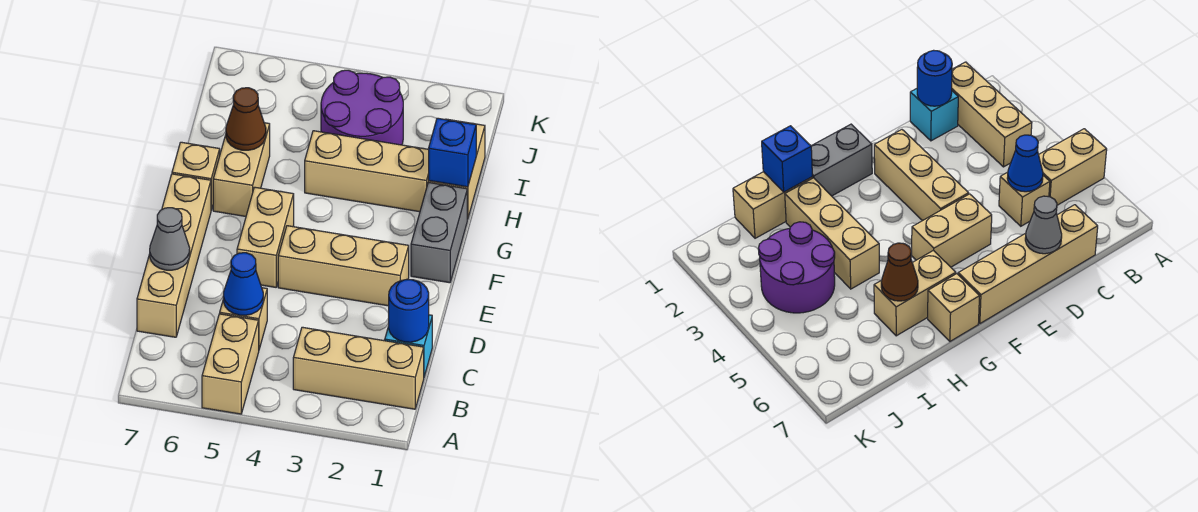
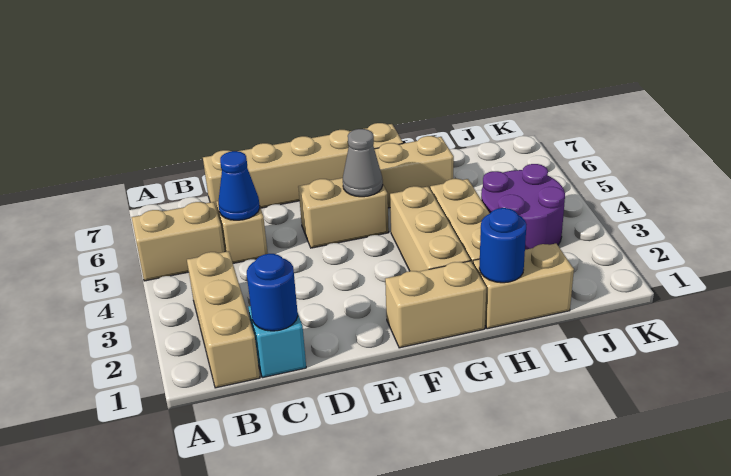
grey 1x1 cone [150,208,190,270] -> grey 1x1 cone moved to [343,129,383,197]
tan 1x3 brick [278,226,409,306] -> tan 1x3 brick moved to [390,186,470,272]
grey 1x2 brick [411,182,467,283] -> tan 1x2 brick [385,261,486,348]
blue 1x1 brick [429,118,476,187] -> blue 1x1 round brick [479,208,527,283]
brown 1x1 cone [226,88,266,150] -> none

